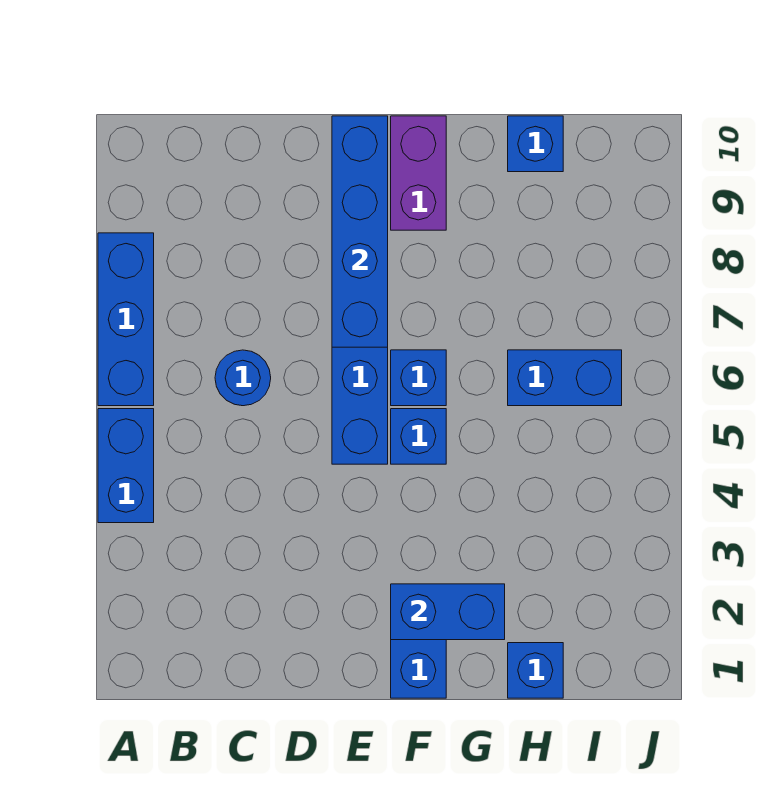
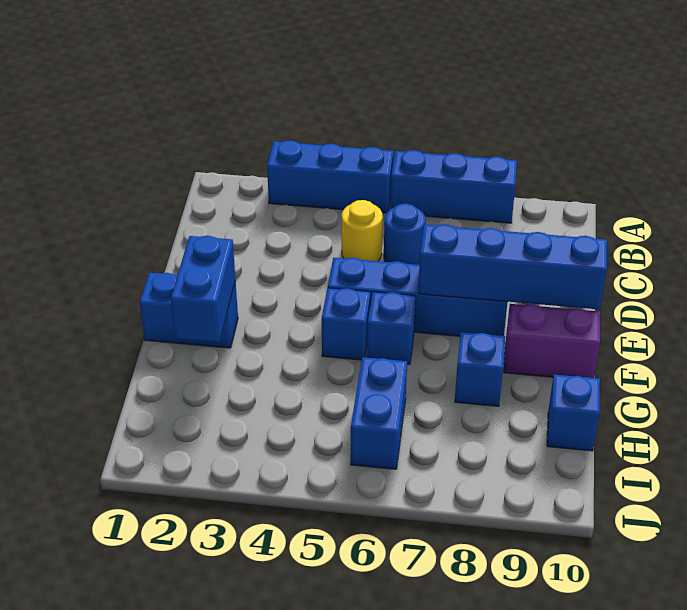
blue 1x2 brick [98,409,154,523] -> blue 1x3 brick [267,140,393,213]
none -> yellow 1x1 round brick [342,200,383,261]
blue 1x1 brick [508,643,563,698] -> blue 1x1 brick moved to [455,332,505,406]

